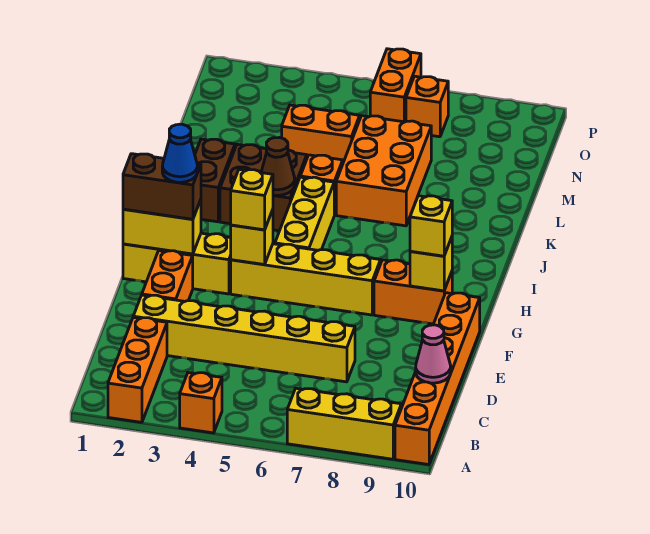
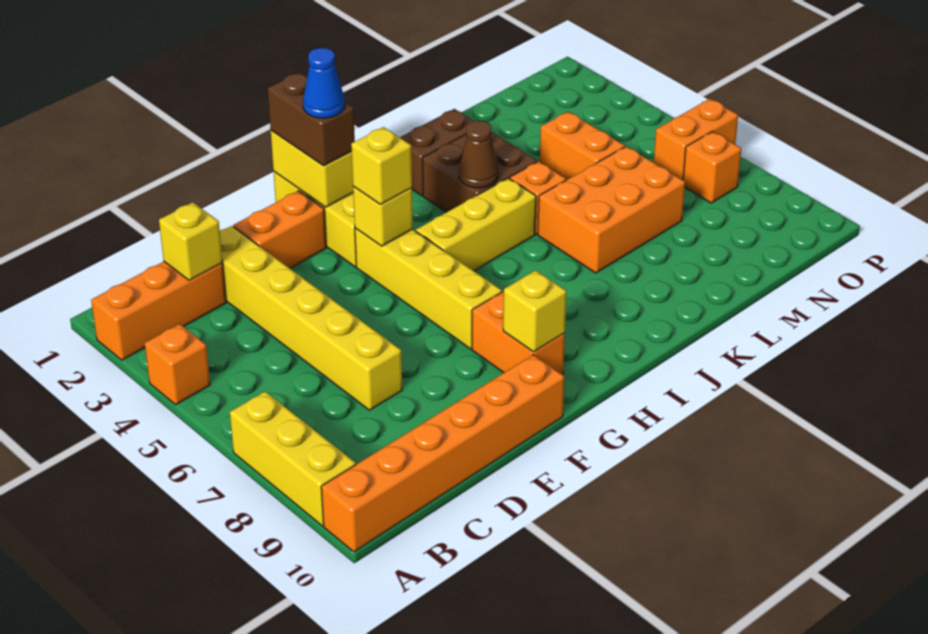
pink 1x1 cone [416,325,451,383] -> none
yellow 1x1 brick [410,196,452,256] -> yellow 1x1 brick moved to [159,202,223,280]

